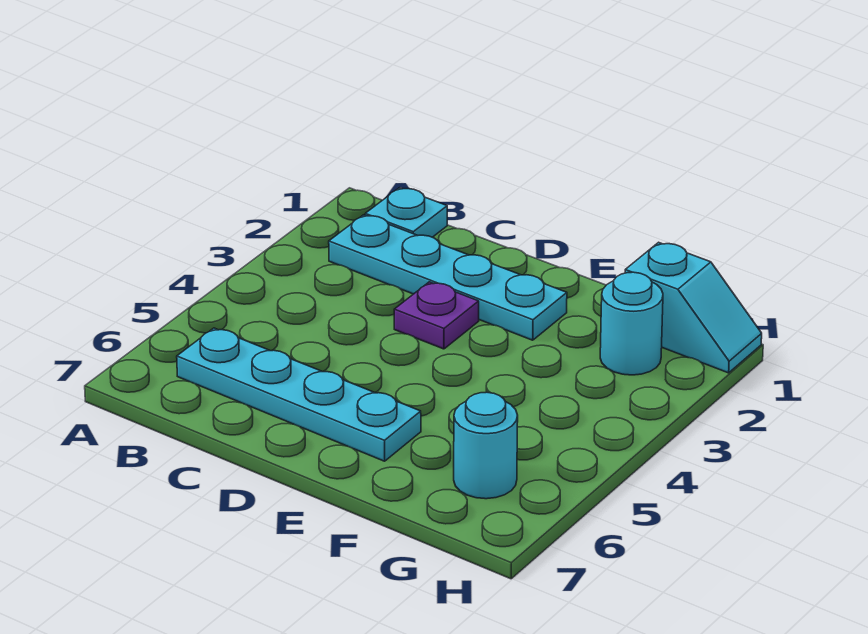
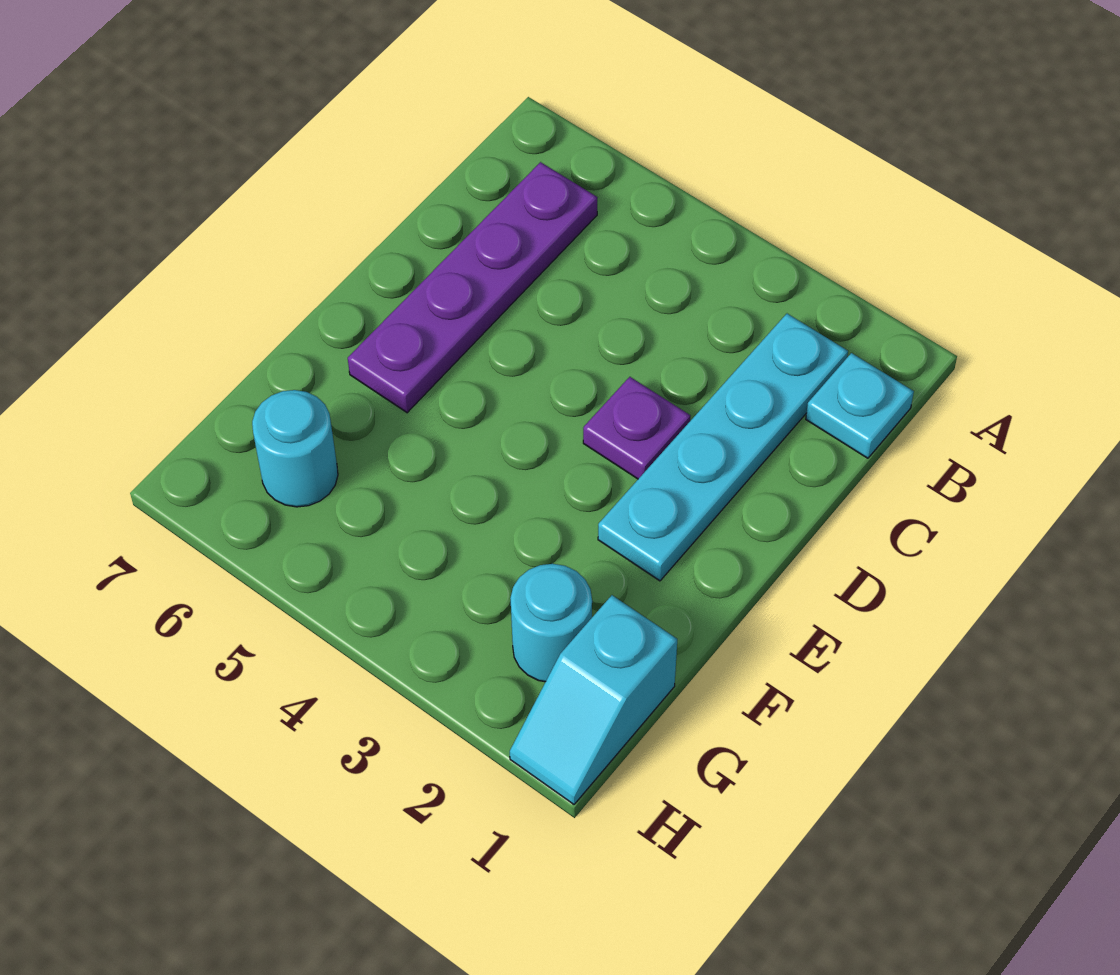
cyan 1x4 plate [177,328,421,461] -> purple 1x4 plate [348,162,598,413]

